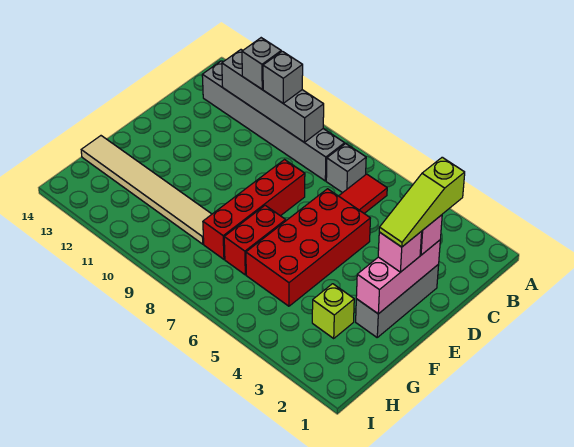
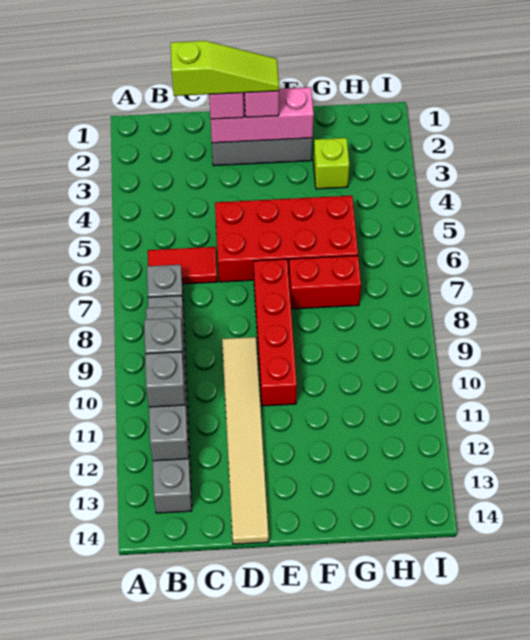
red 1x4 brick [203,160,305,259] -> red 1x4 brick turned to [254,259,297,406]
tan 1x6 tile [81,136,212,244] -> tan 1x6 tile moved to [222,337,269,544]

